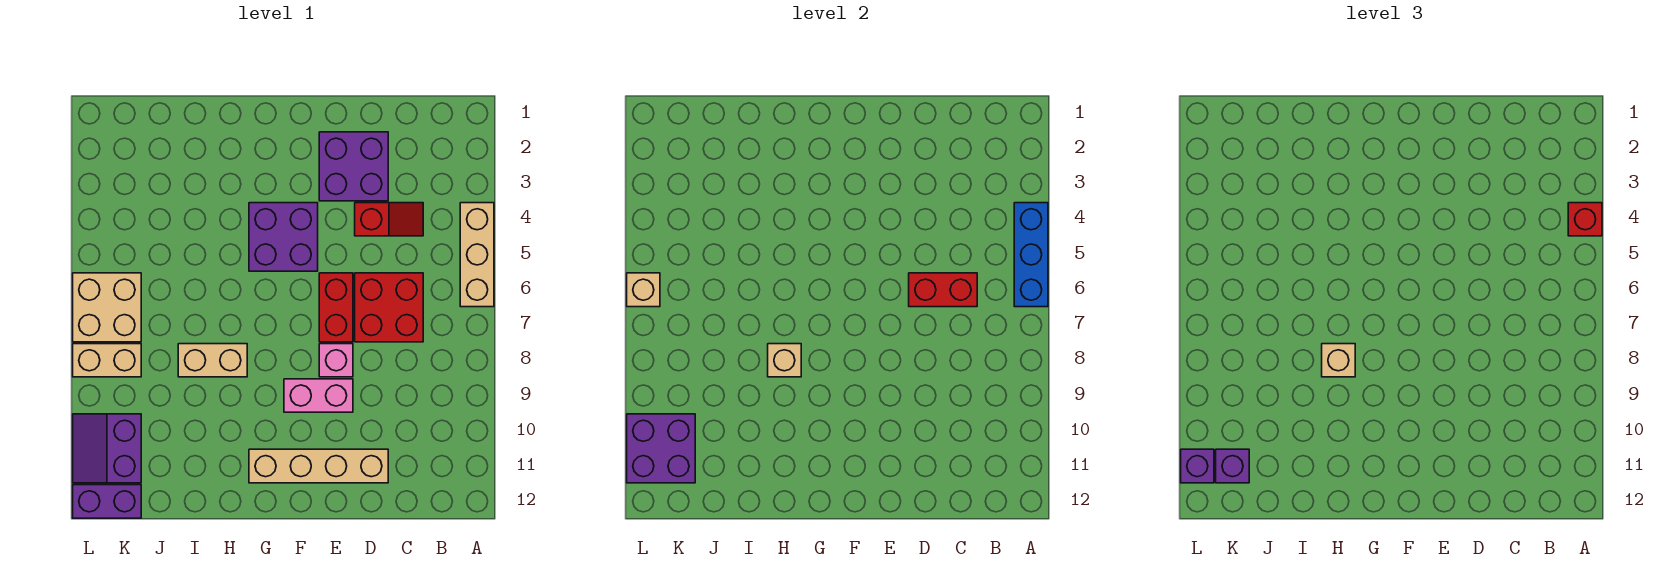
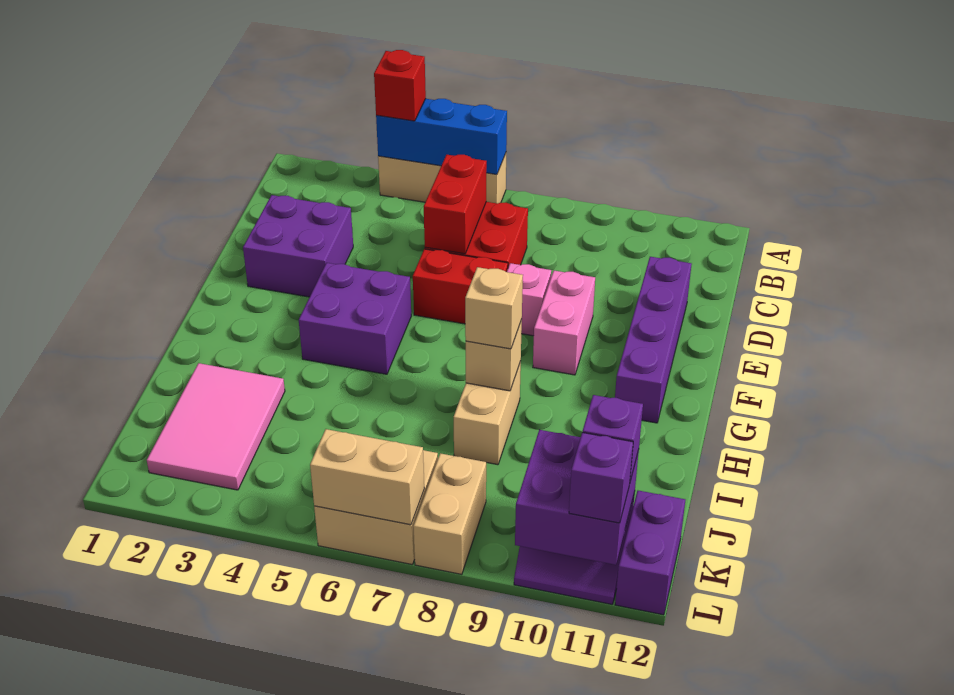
red 1x2 slope [355,203,423,236] -> none
tan 1x4 brick [249,449,388,483] -> purple 1x4 brick [615,257,692,423]
none -> pink 2x3 tile [147,363,285,490]
tan 1x1 brick [627,273,660,307] -> tan 1x2 brick [310,429,424,525]

